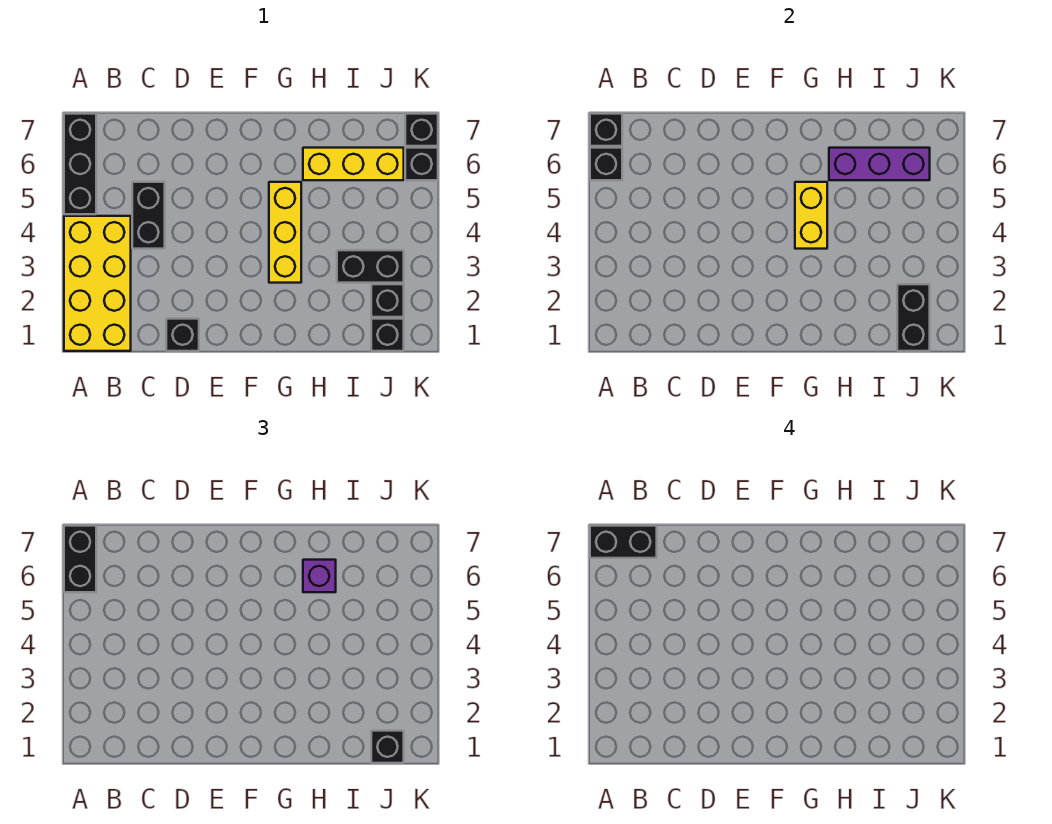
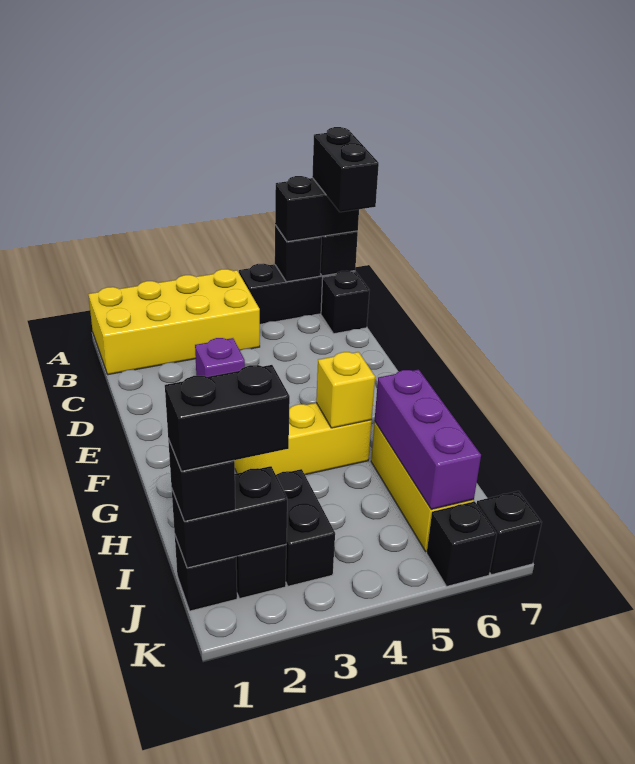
black 1x2 brick [132,182,165,249] -> black 1x2 brick moved to [165,365,290,471]
black 1x1 brick [166,319,199,351] -> black 1x1 brick moved to [321,271,369,334]
yellow 1x2 brick [795,182,827,249] -> yellow 1x1 brick [316,352,375,428]
purple 1x1 brick [303,560,336,592] -> purple 1x1 brick moved to [195,338,245,377]

